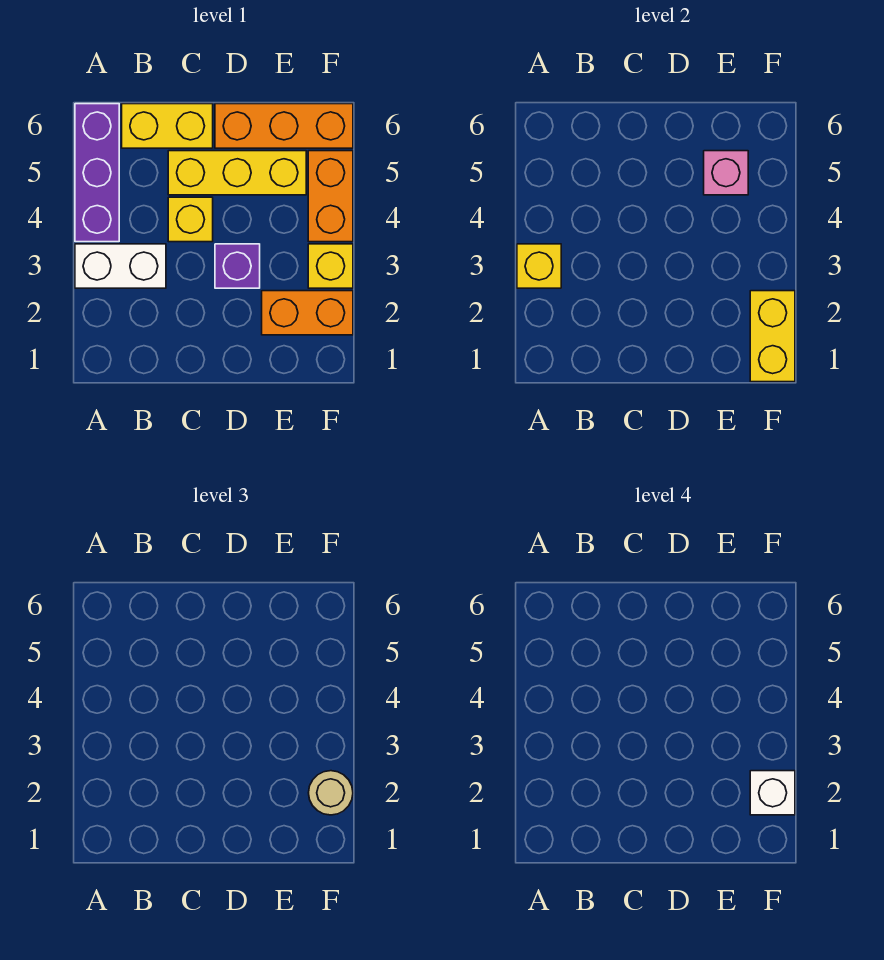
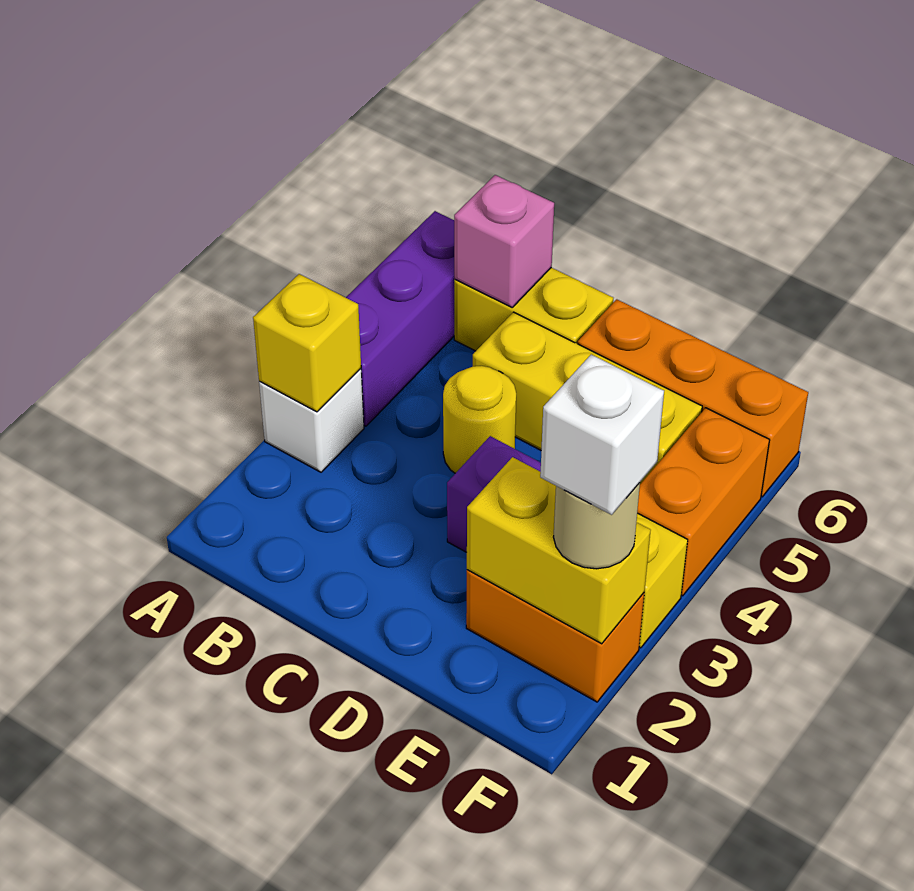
white 1x2 brick [75,244,166,288] -> white 1x1 brick [259,369,364,472]
yellow 1x1 brick [168,197,213,242] -> yellow 1x1 round brick [443,366,516,473]
pink 1x1 brick [704,151,748,195] -> pink 1x1 brick moved to [454,175,554,307]
yellow 1x2 brick [750,291,795,382] -> yellow 1x2 brick turned to [467,457,651,644]

